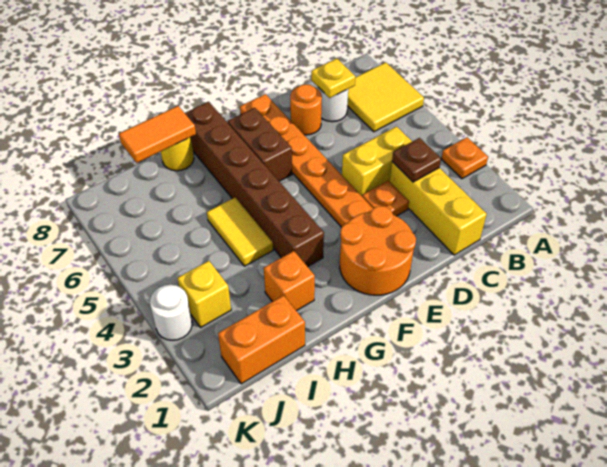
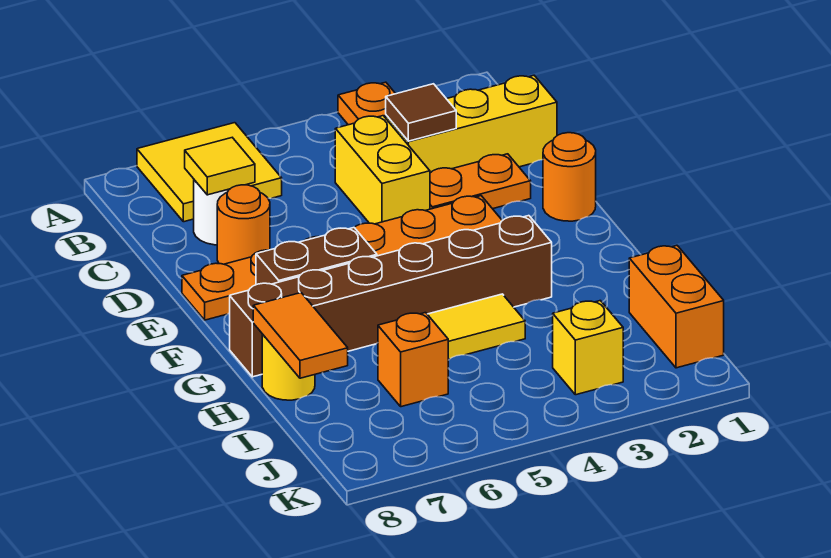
brown 1x1 plate [392,138,441,182] -> brown 1x1 tile [386,84,456,141]
yellow 1x1 plate [311,59,355,98] -> yellow 1x1 tile [185,138,255,195]
orange 1x1 plate [362,181,409,216] -> orange 1x2 plate [430,154,531,209]
orange 2x2 round brick [340,206,416,295] -> orange 1x1 round brick [543,133,596,221]
orange 1x1 brick [264,251,315,311] -> orange 1x1 brick moved to [378,313,448,407]
white 1x1 round brick [150,285,192,340] -> none

